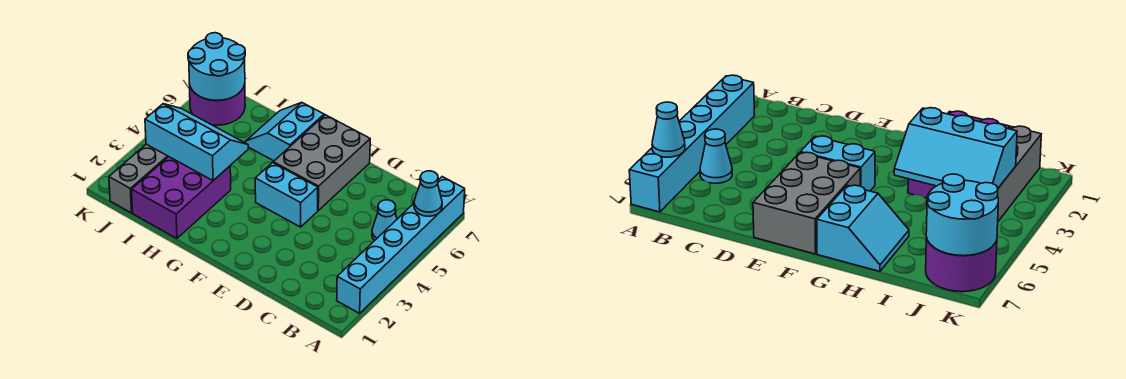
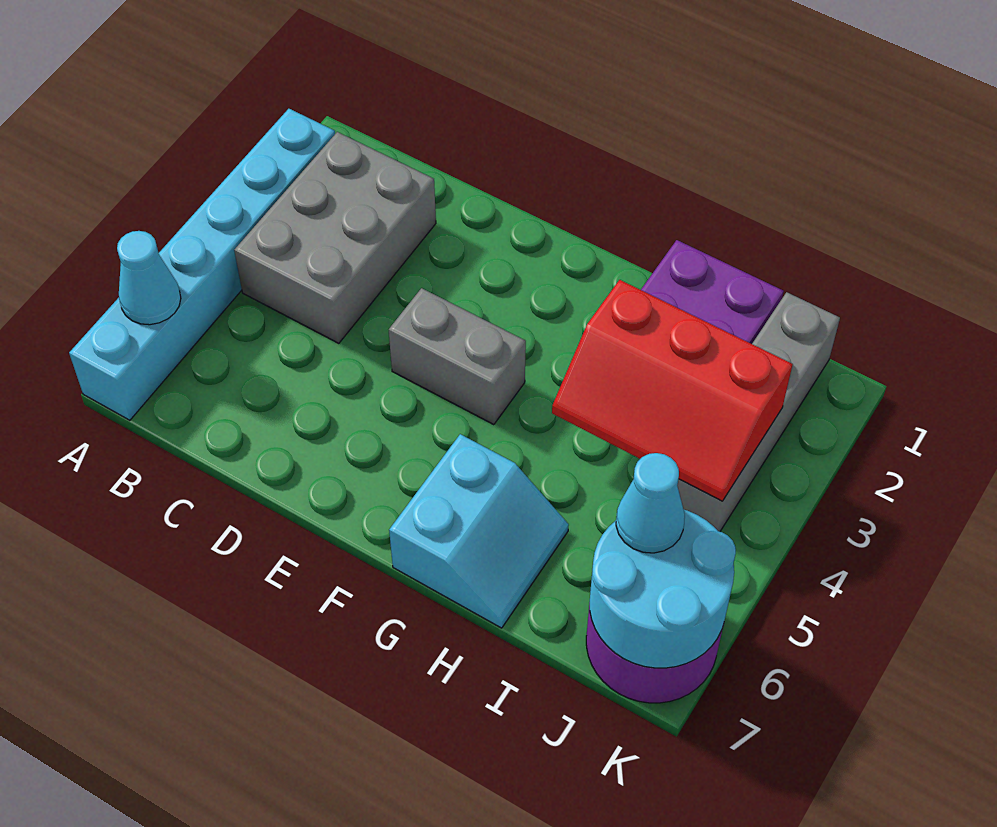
cyan 1x1 cone [372,200,397,241] -> cyan 1x1 cone moved to [616,453,685,553]
cyan 1x2 brick [255,163,318,227] -> grey 1x2 brick [389,288,526,425]
grey 2x3 brick [273,115,370,210] -> grey 2x3 brick moved to [234,132,436,343]
cyan 2x3 slope [145,104,248,181] -> red 2x3 slope [552,280,793,501]

